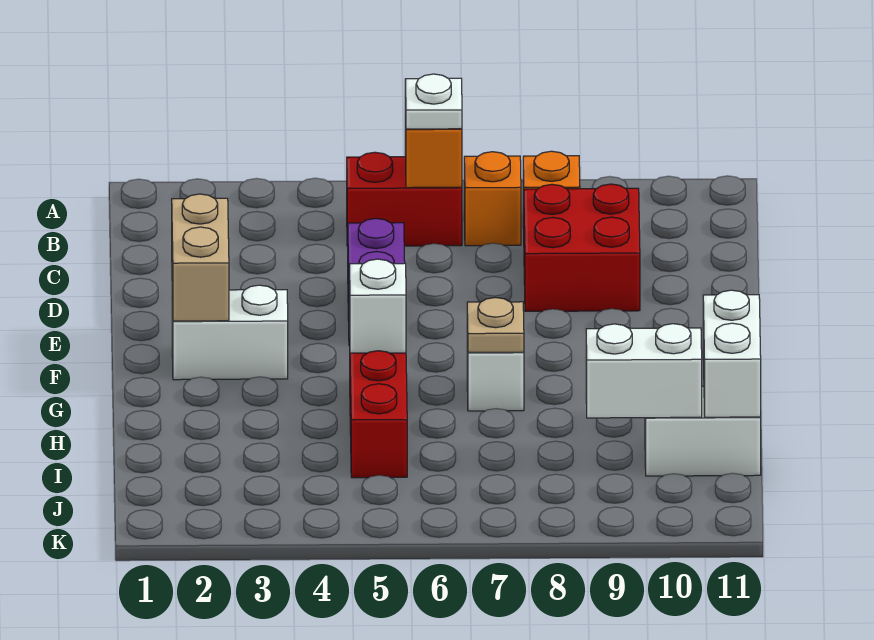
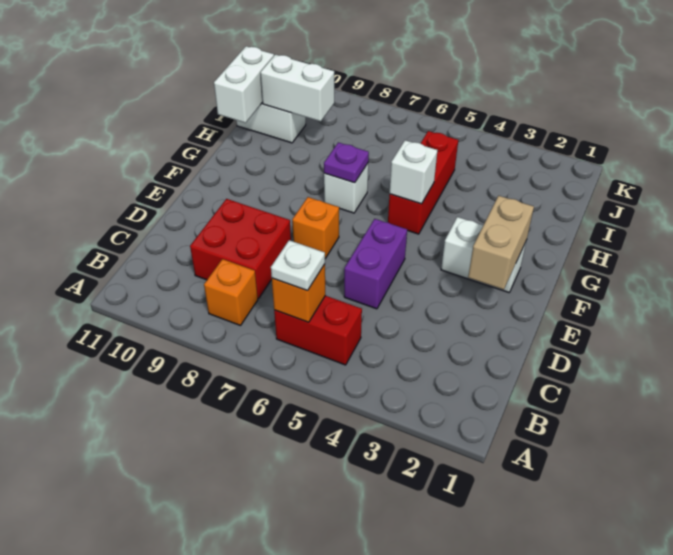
orange 1x1 brick [464,152,521,246] -> orange 1x1 brick moved to [292,197,339,259]
tan 1x1 plate [467,297,524,352] -> purple 1x1 plate [324,142,369,183]

